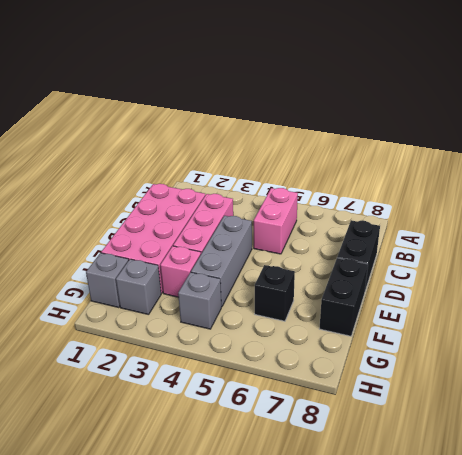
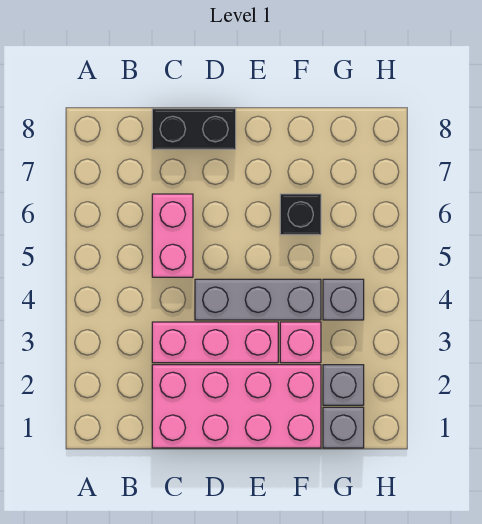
pink 1x2 brick [254,188,298,254] -> pink 1x2 brick turned to [152,194,193,277]
black 1x2 brick [319,258,368,336] -> none

